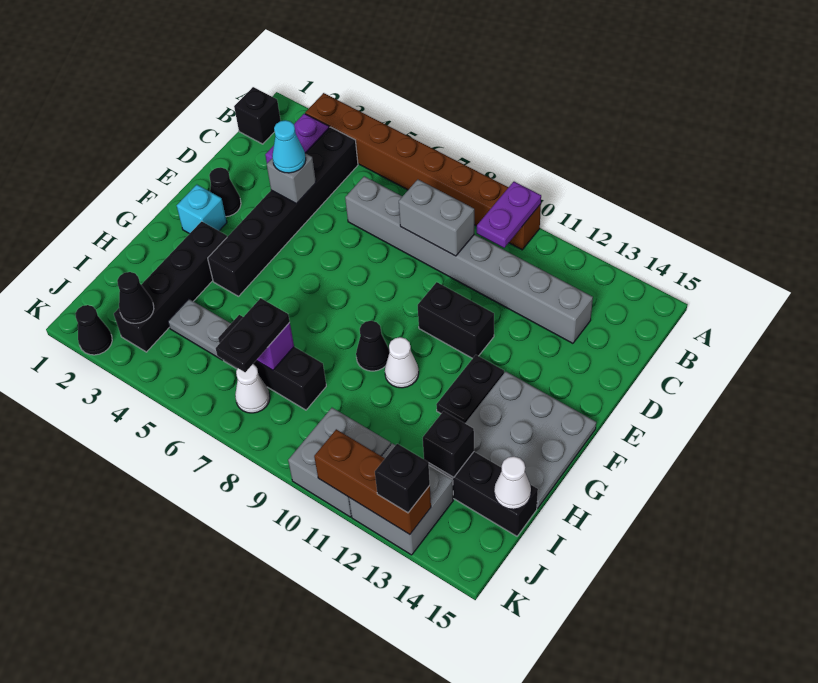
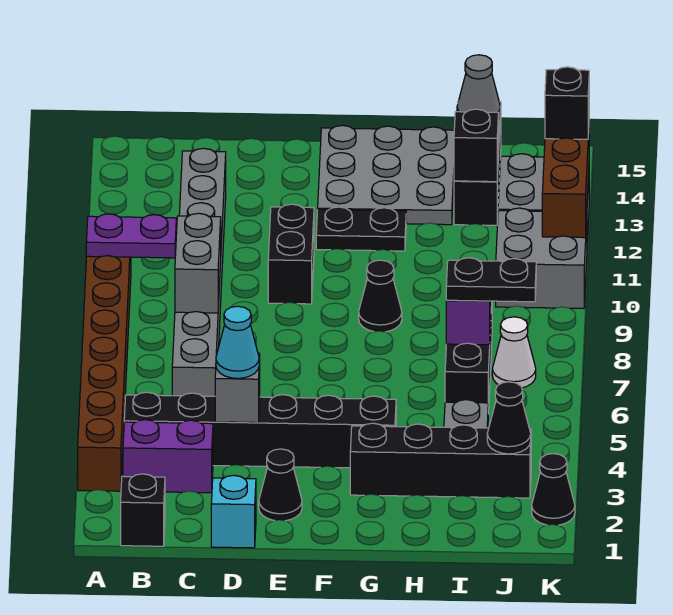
cyan 1x1 brick [177,185,227,234] -> cyan 1x1 brick moved to [211,475,256,548]
white 1x1 cone [385,337,419,388] -> none
white 1x1 cone [494,457,531,509] -> grey 1x1 cone [457,55,500,117]

